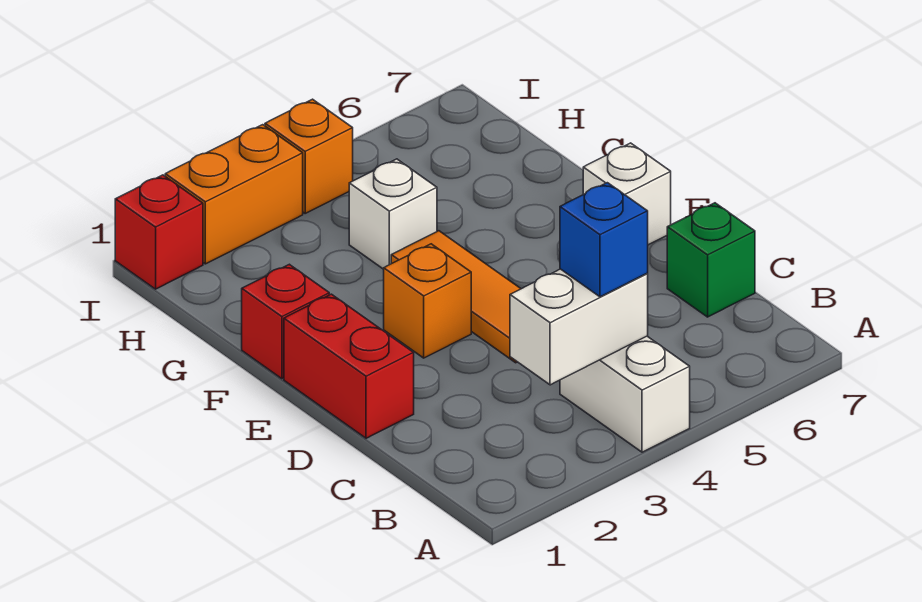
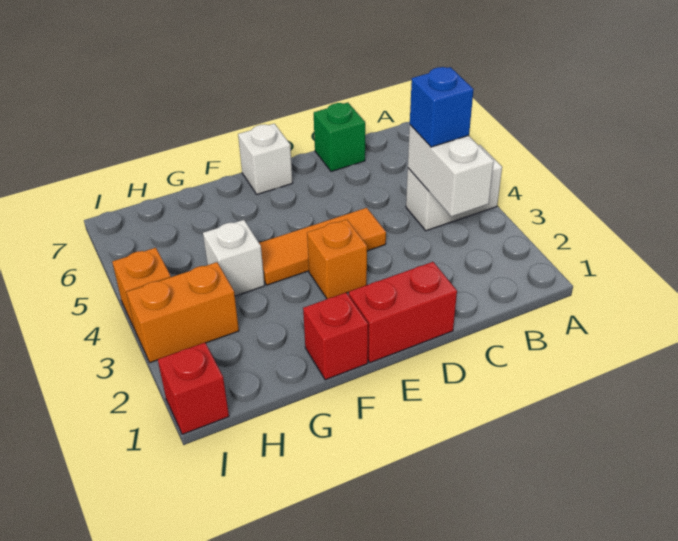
orange 1x2 brick [165,125,303,264] -> orange 1x2 brick turned to [126,262,239,363]

